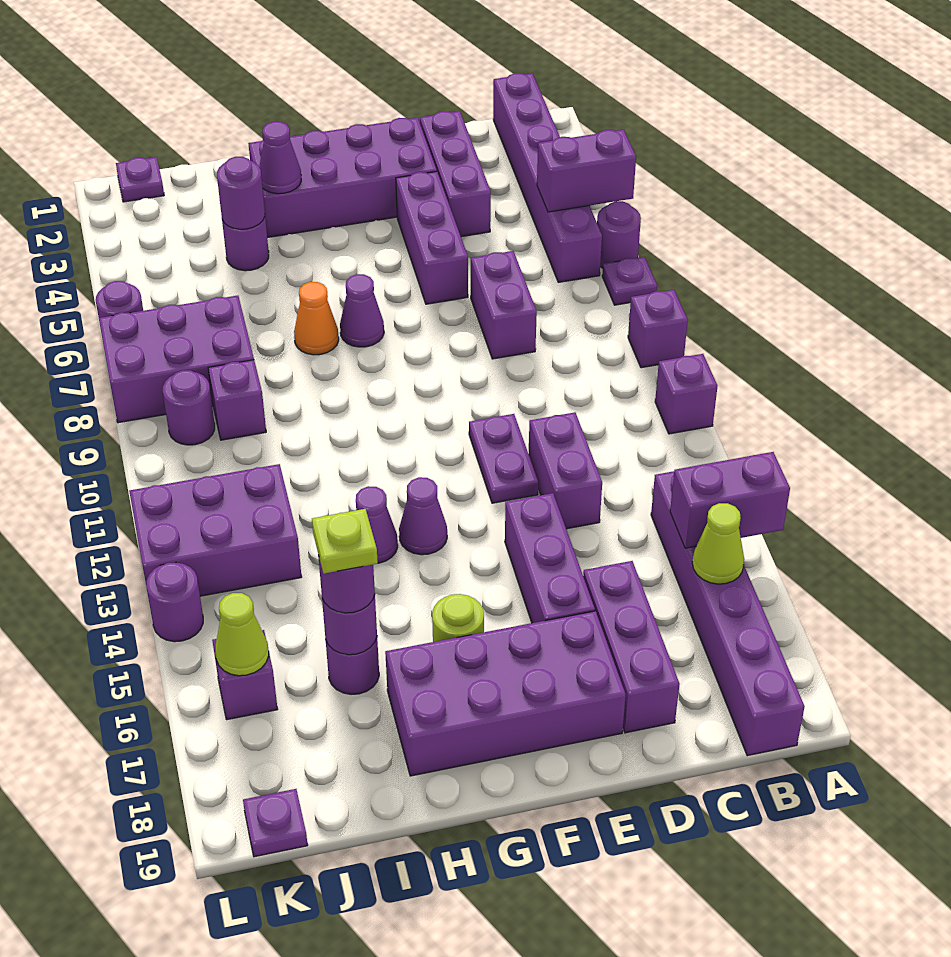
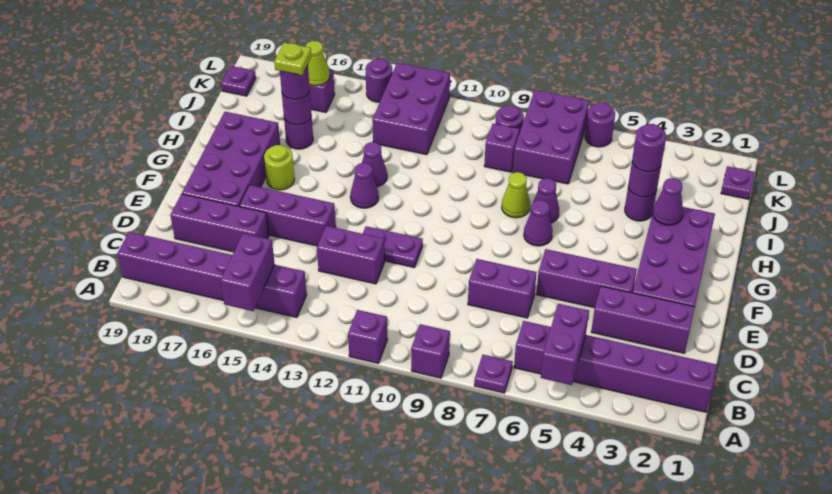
purple 1x1 round brick [597,201,641,268] -> purple 1x1 round brick moved to [632,124,666,172]
lime 1x1 cone [692,503,744,584] -> lime 1x1 cone moved to [502,172,530,218]
orange 1x1 cone [294,282,339,355] -> purple 1x1 cone [533,179,559,223]

